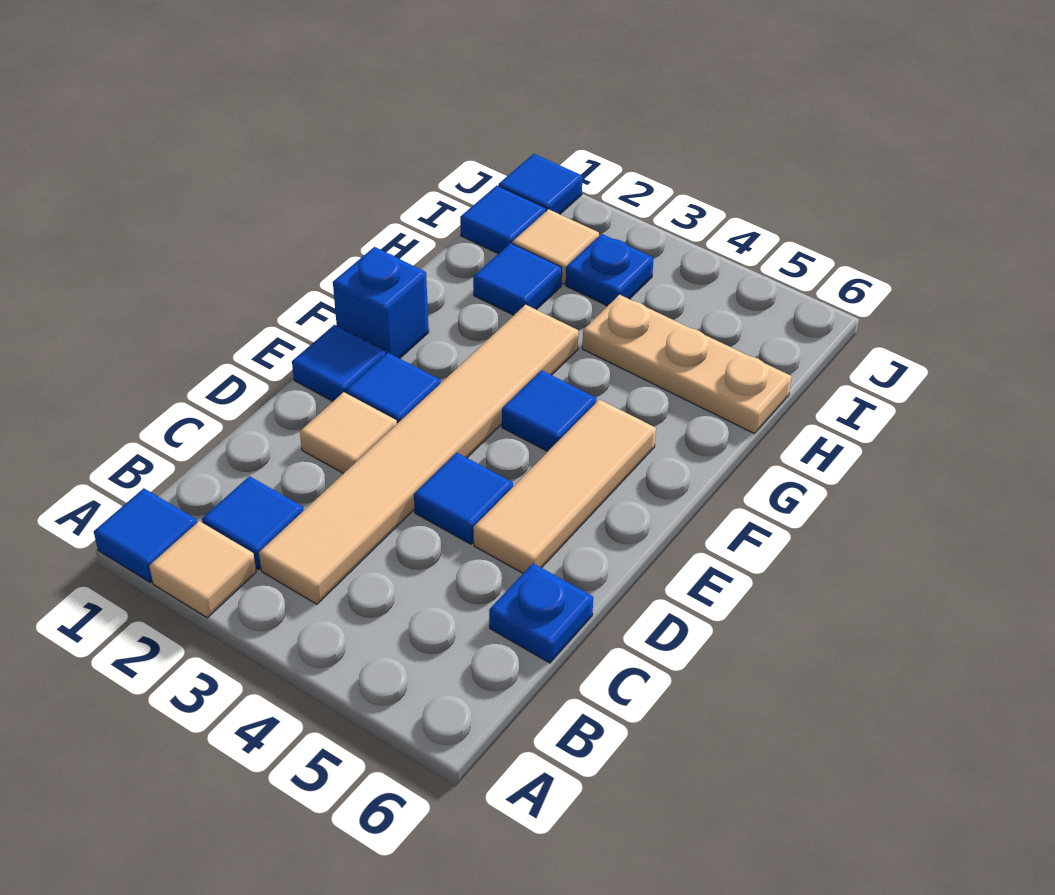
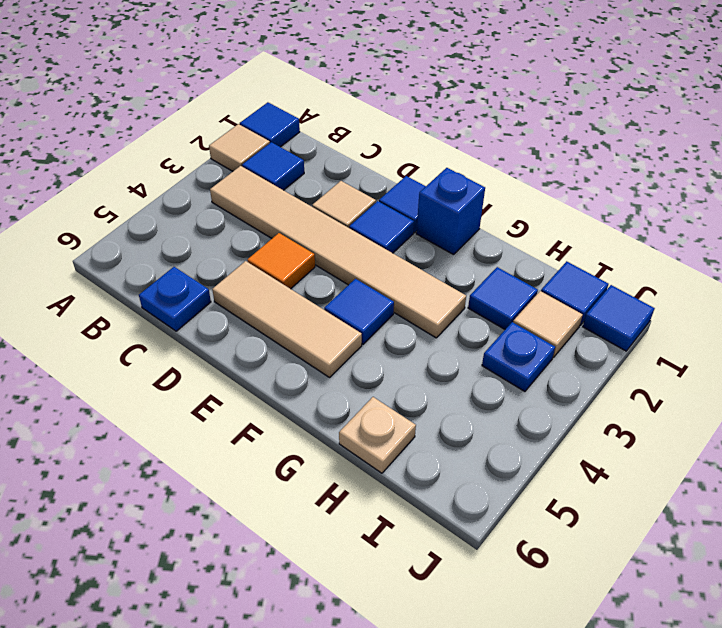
blue 1x1 tile [414,453,513,544] -> orange 1x1 tile [247,233,315,289]
tan 1x3 plate [582,295,792,434] -> tan 1x1 plate [339,397,416,473]

